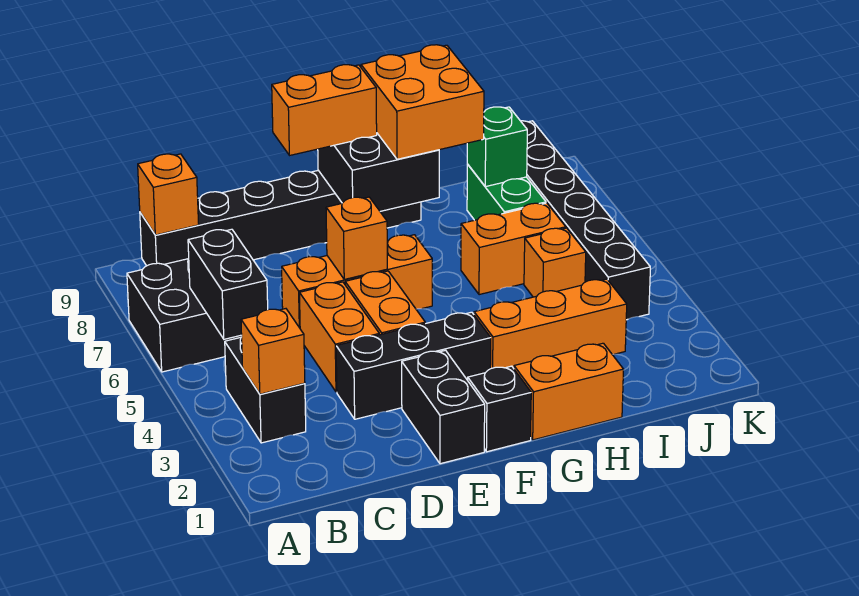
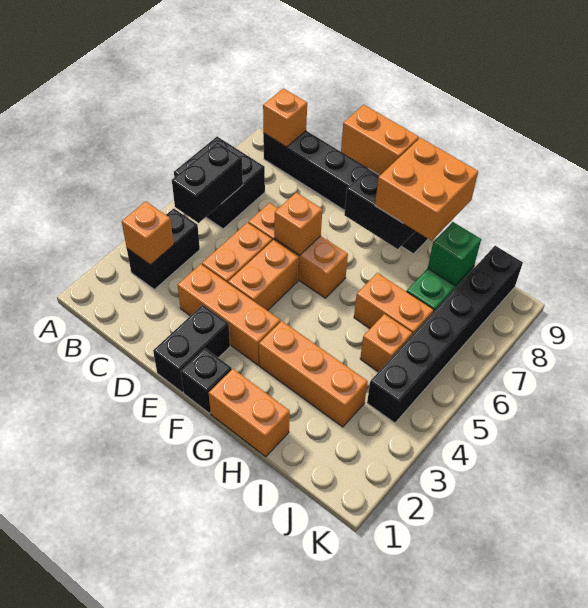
black 1x3 brick [336,312,491,419] -> orange 1x3 brick [178,264,280,365]

